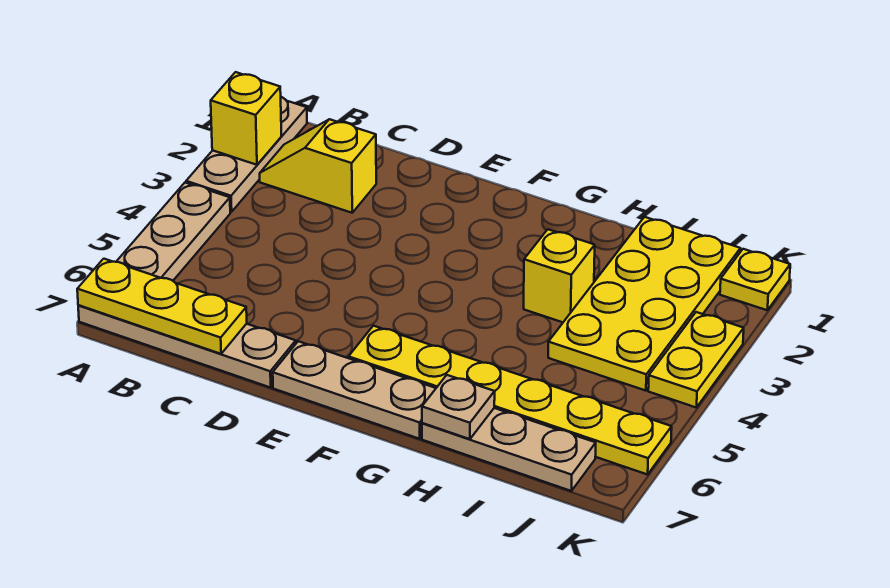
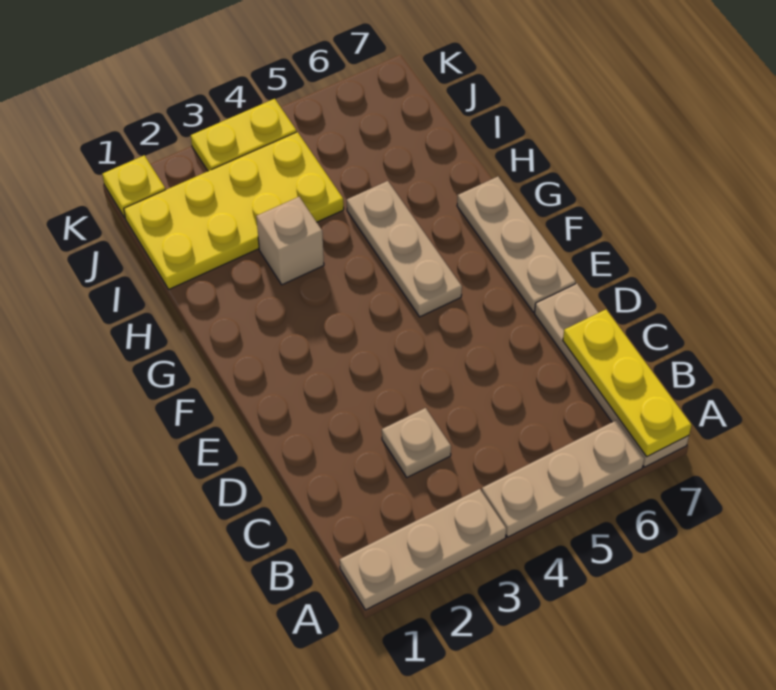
yellow 1x1 brick [211,72,281,165] -> none
yellow 1x2 slope [260,119,376,213] -> none
yellow 1x6 plate [349,326,672,475] -> none
yellow 1x1 brick [524,229,595,322] -> tan 1x1 brick [256,197,324,285]
tan 1x3 plate [422,408,596,491] -> tan 1x3 plate moved to [347,181,462,317]
tan 1x1 plate [422,375,495,439] -> tan 1x1 plate moved to [382,408,451,477]

